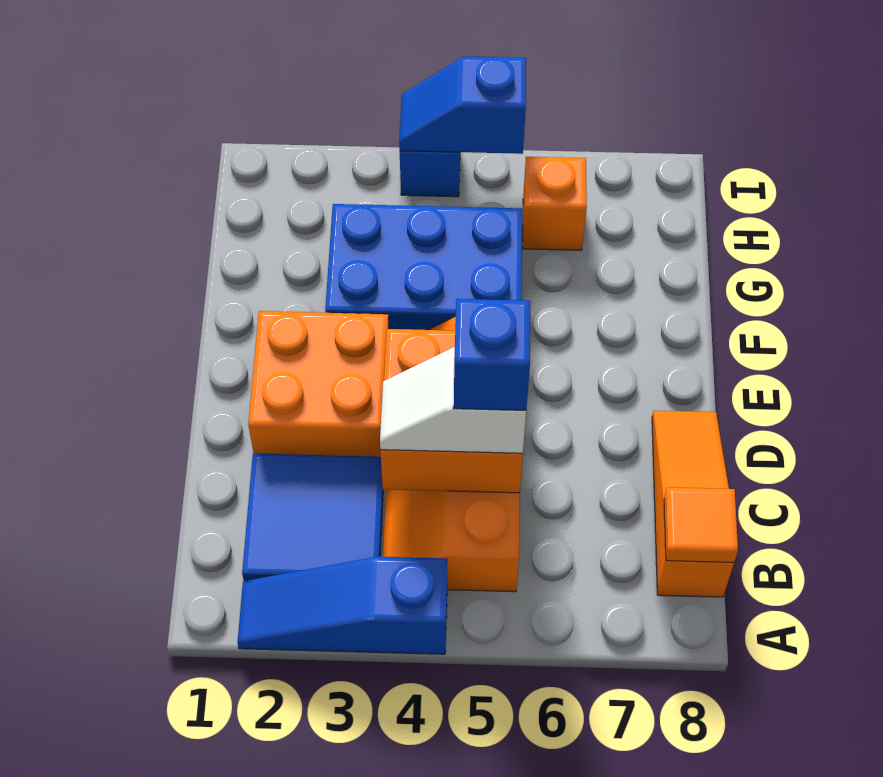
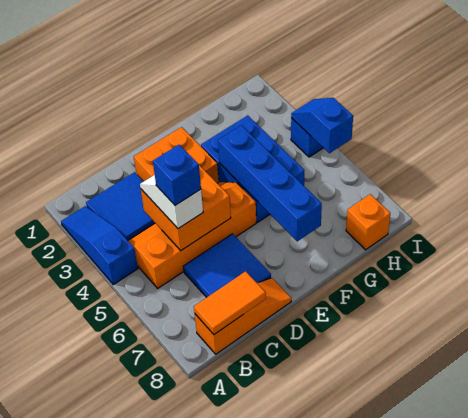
orange 1x1 tile [664,487,738,562] -> orange 1x2 tile [194,271,266,334]
none -> blue 2x2 tile [183,234,271,297]
none -> blue 1x4 brick [218,125,322,241]
orange 1x1 brick [523,157,587,250] -> orange 1x1 brick moved to [346,194,390,250]

